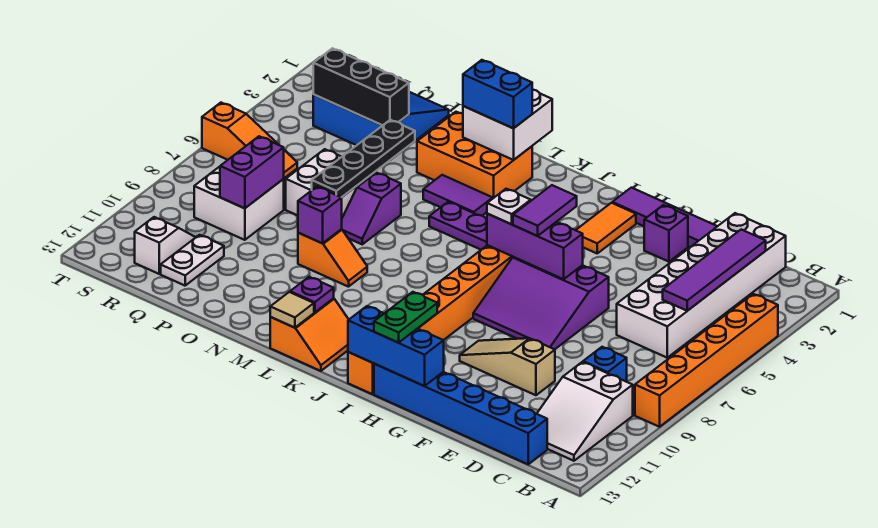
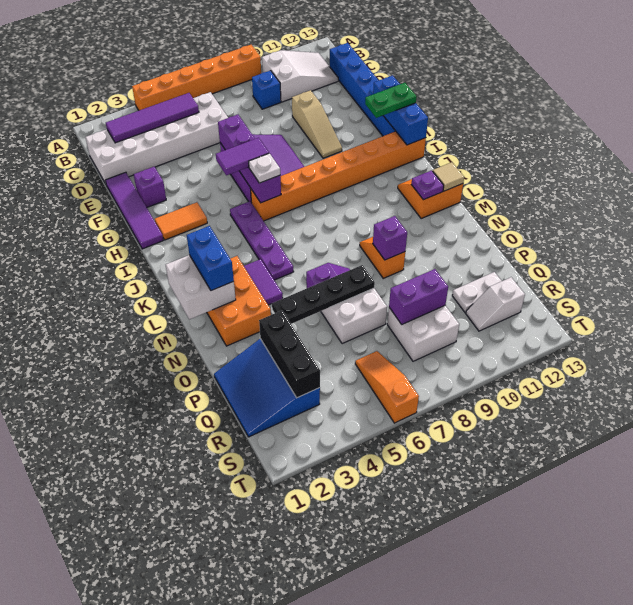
purple 1x3 brick [487,214,583,279] -> purple 1x4 brick [218,115,281,203]

